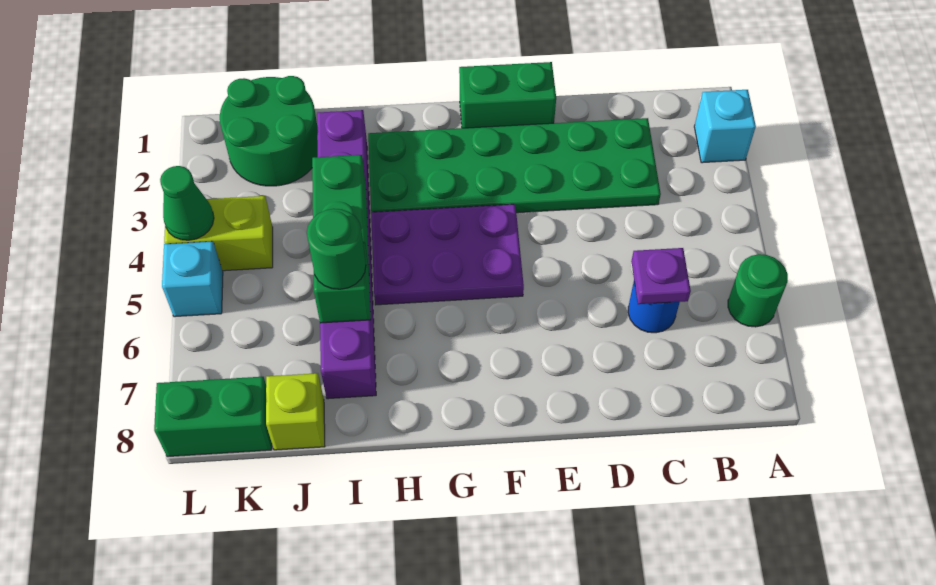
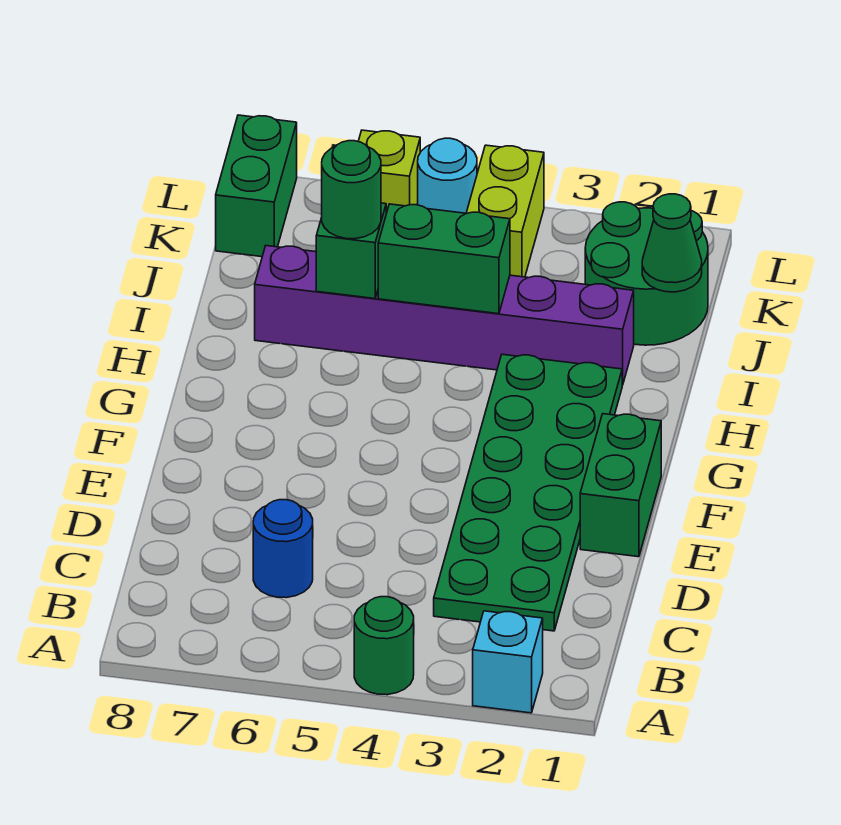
green 1x1 round brick [728,254,788,327] -> green 1x1 round brick moved to [354,597,414,695]
purple 1x1 plate [631,248,691,304] -> none
purple 2x3 plate [371,204,524,305] -> none
lime 1x1 brick [266,373,325,450] -> lime 1x1 brick moved to [358,130,420,213]
green 1x1 cone [160,166,214,240] -> green 1x1 cone moved to [642,194,702,292]
cyan 1x1 brick [162,241,223,317] -> cyan 1x1 round brick [418,138,477,213]

